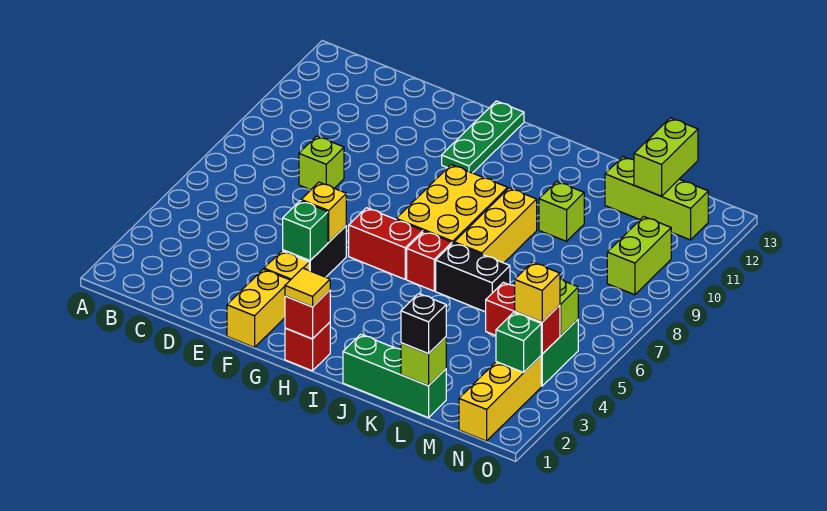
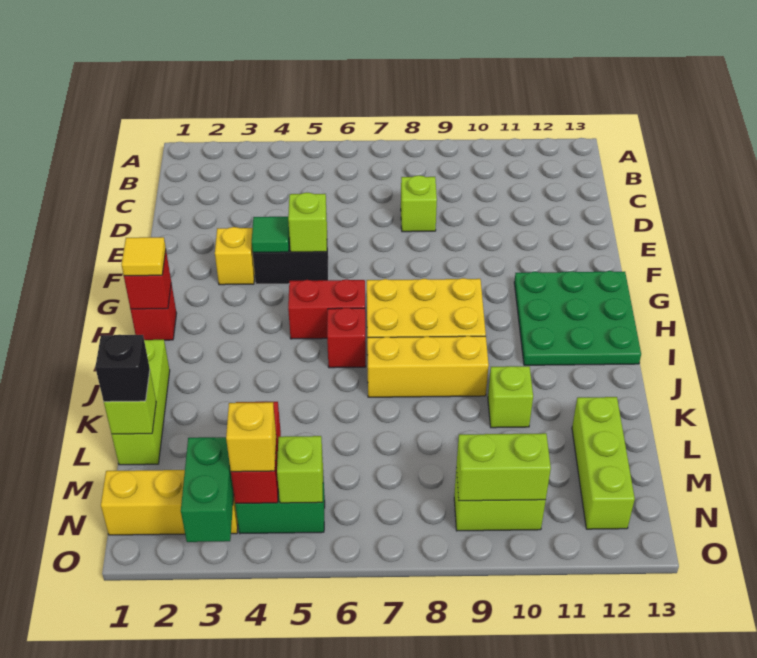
yellow 1x2 brick [227,269,290,347] -> none
green 1x1 brick [283,201,328,261] -> green 1x1 tile [252,217,289,252]
yellow 1x1 brick [301,182,346,242] -> lime 1x1 brick [288,193,327,252]
red 1x2 brick [349,208,423,279] -> red 1x2 brick turned to [288,279,365,339]
green 1x3 plate [442,101,524,173] -> green 3x3 plate [514,271,641,365]
green 1x3 brick [343,334,446,418] -> lime 1x3 brick [112,340,170,465]
black 1x2 brick [436,243,510,312] -> none
lime 1x2 brick [634,118,698,196] -> lime 1x2 brick moved to [456,433,551,501]
green 1x1 brick [496,313,541,372] -> green 1x2 brick [181,437,234,542]

